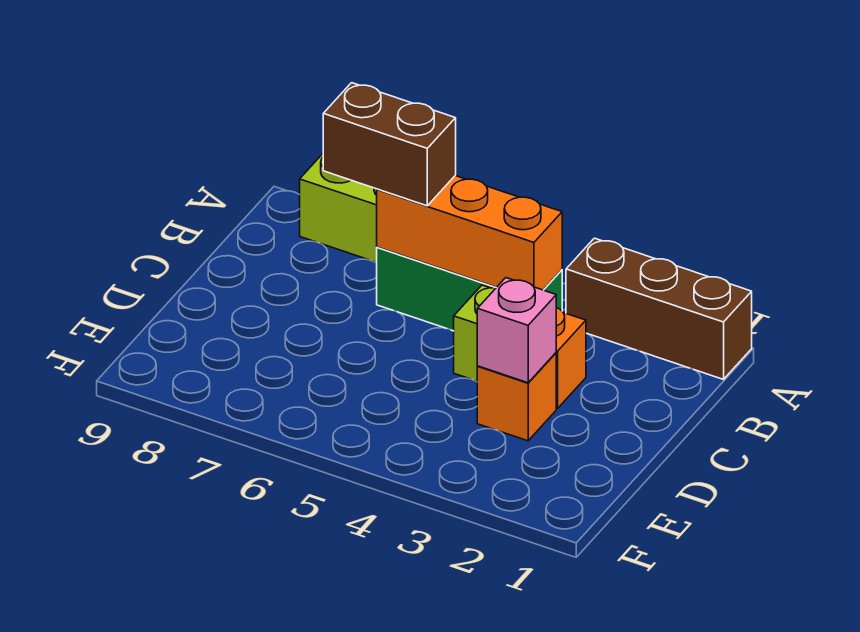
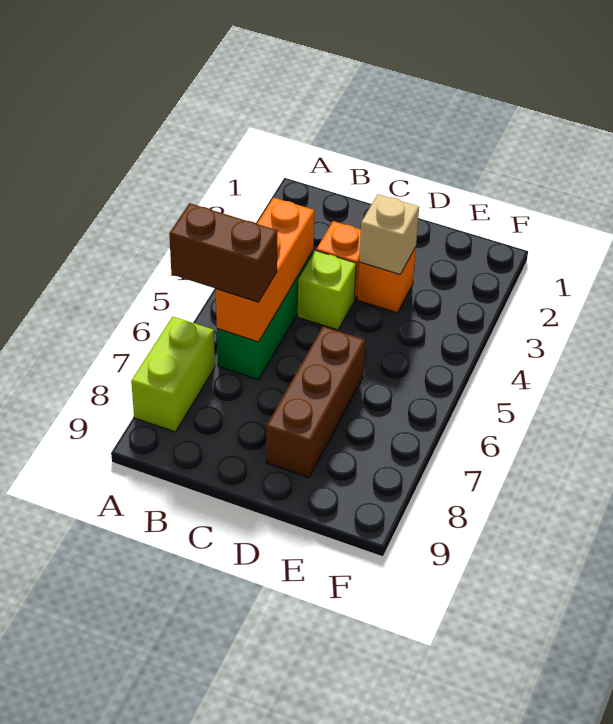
brown 1x3 brick [566,238,752,379] -> brown 1x3 brick moved to [266,327,365,477]
brown 1x2 brick [323,83,456,206] -> brown 1x2 brick turned to [169,203,277,302]
pink 1x1 brick [477,278,556,383] -> tan 1x1 brick [359,194,419,274]

